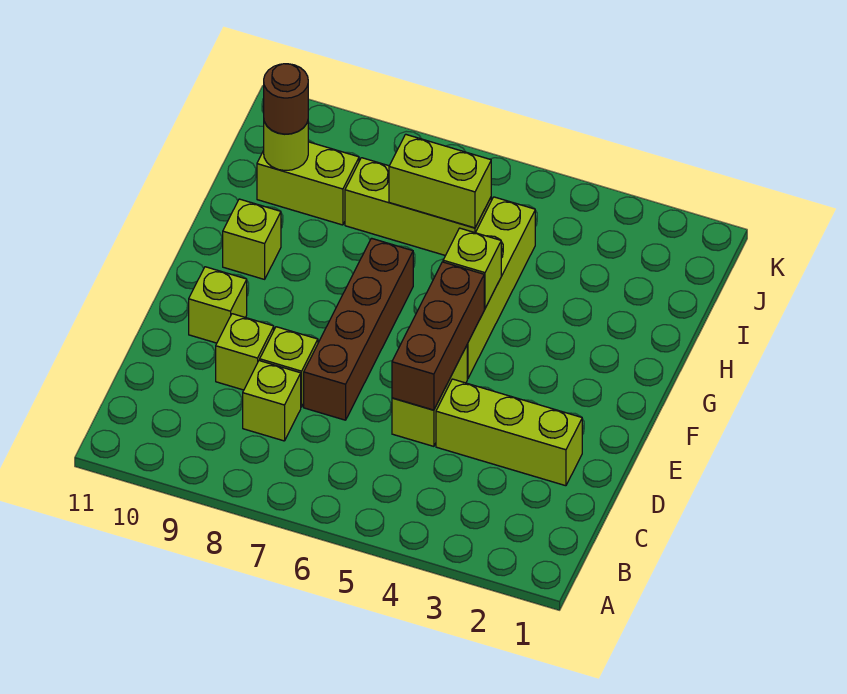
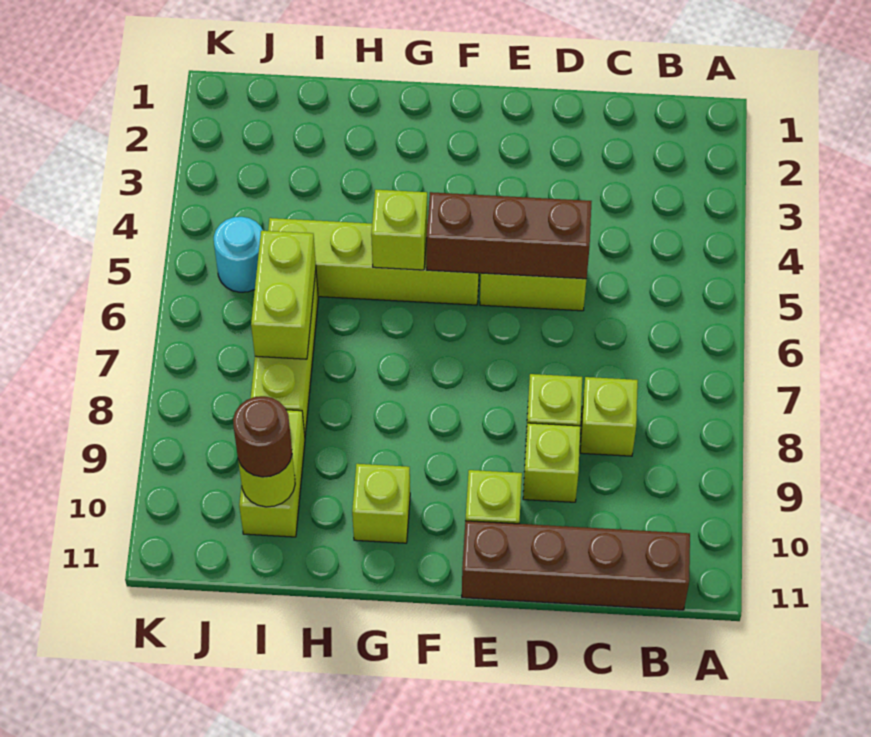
lime 1x3 brick [436,379,582,486] -> none
brown 1x4 brick [304,238,413,420] -> brown 1x4 brick moved to [462,521,690,610]
none -> cyan 1x1 round brick [214,217,263,292]

